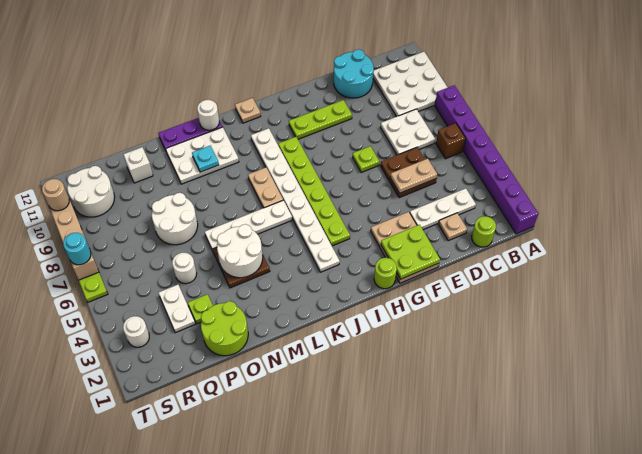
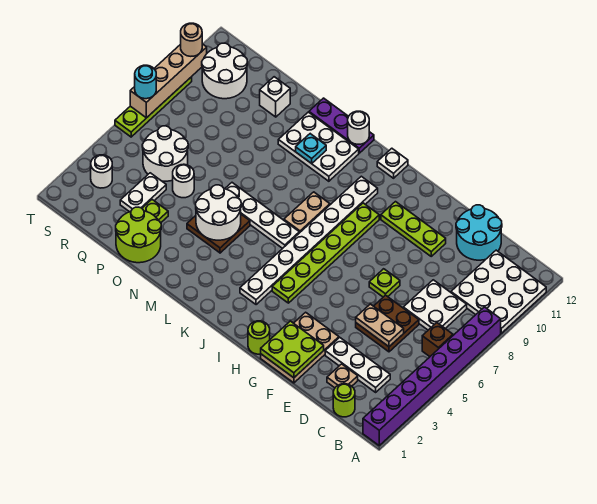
tan 1x1 plate [235,98,261,123] -> white 1x1 plate [377,148,408,178]
white 2x2 round brick [152,193,198,245] -> white 2x2 round brick moved to [142,126,188,181]

